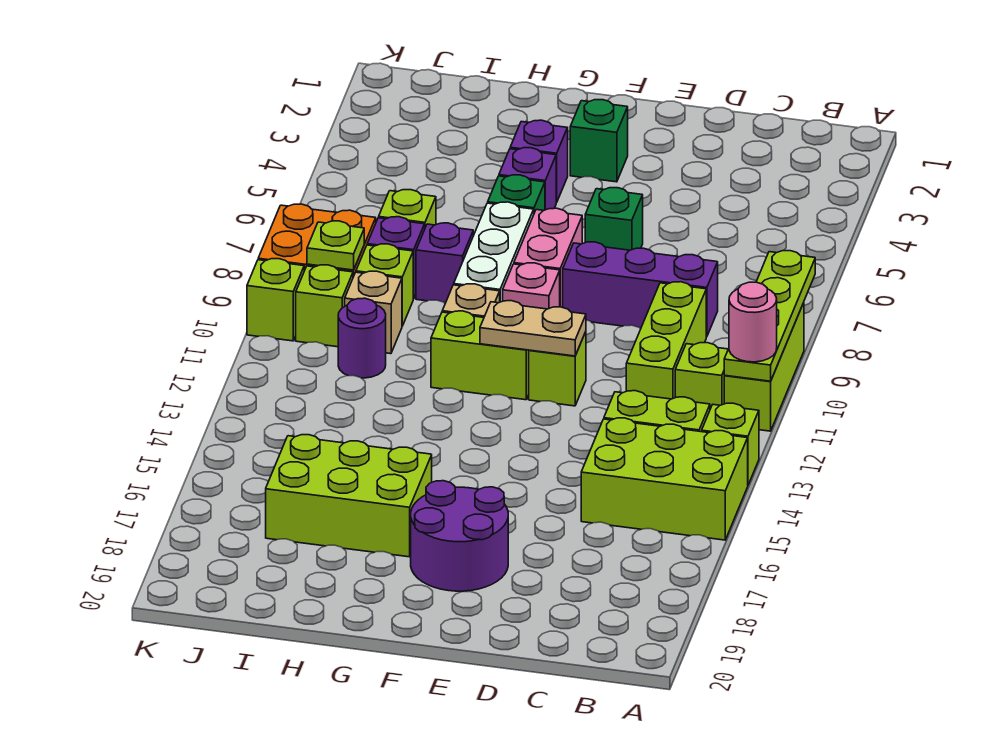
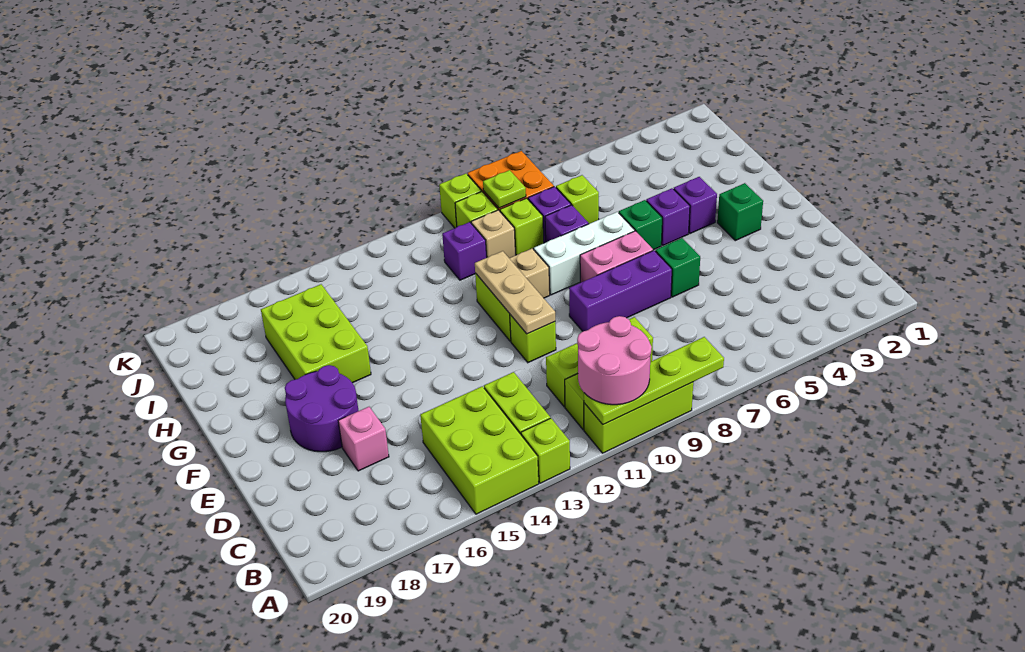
pink 1x1 round brick [729,282,777,362] -> pink 2x2 round brick [577,316,652,405]
purple 1x3 brick [563,242,718,337] -> purple 1x3 brick turned to [569,251,672,331]
tan 1x2 plate [480,301,586,356] -> tan 1x3 plate [475,251,555,334]
pink 1x1 brick [503,263,560,309] -> pink 1x1 brick moved to [338,407,389,471]
purple 1x1 round brick [338,298,386,378] -> purple 1x1 brick [442,222,487,280]

